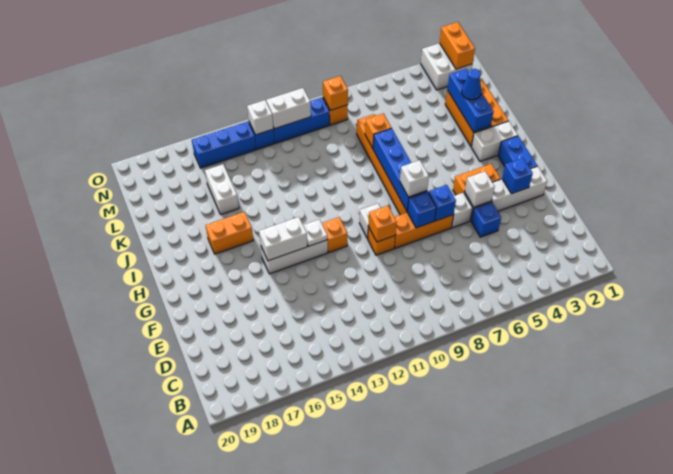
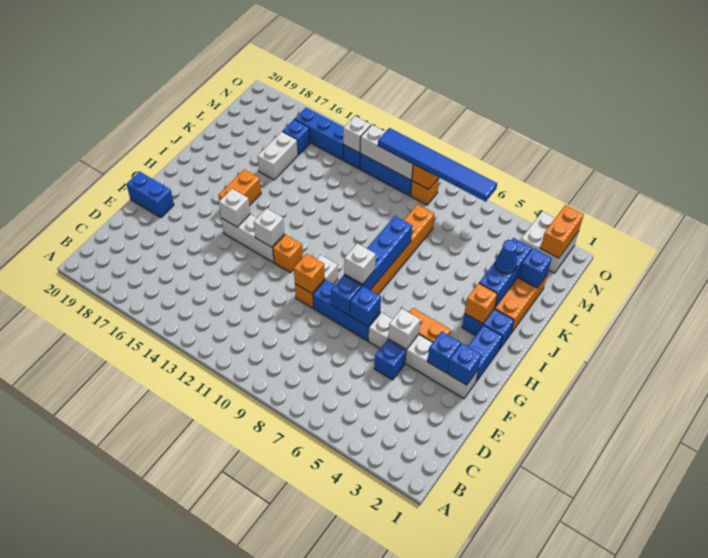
none -> blue 1x1 brick [448,344,481,385]
orange 1x3 brick [394,213,453,248] -> blue 1x3 brick [313,280,380,341]
none -> blue 1x2 brick [126,171,174,218]
white 1x1 plate [303,219,327,246] -> white 1x1 brick [254,208,284,247]
white 1x2 brick [259,217,307,261] -> white 1x1 brick [219,189,250,227]
white 1x2 brick [471,121,518,161] -> blue 1x2 brick [462,309,514,348]
orange 1x2 brick [205,212,253,254] -> orange 1x2 brick turned to [218,169,261,206]
orange 1x1 brick [365,113,391,148] -> orange 1x1 brick moved to [465,283,497,324]
none -> blue 1x1 brick [519,248,552,288]
none -> blue 1x1 brick [282,120,310,155]
none -> blue 1x6 tile [378,128,497,202]
white 1x2 brick [266,88,311,129] -> white 1x3 brick [360,125,413,180]

